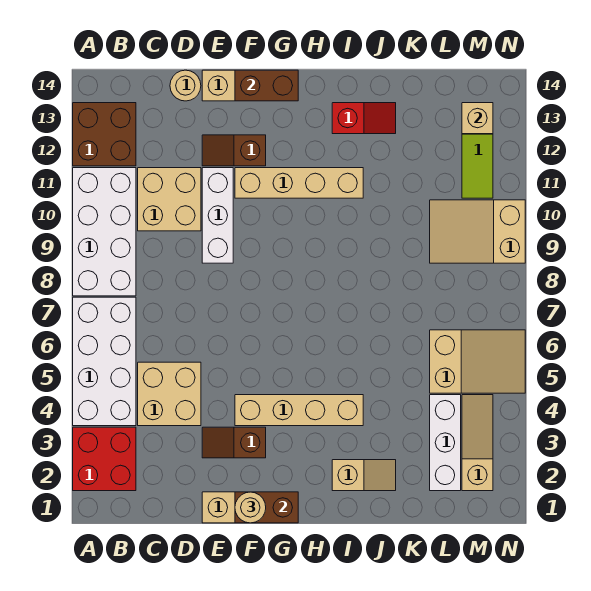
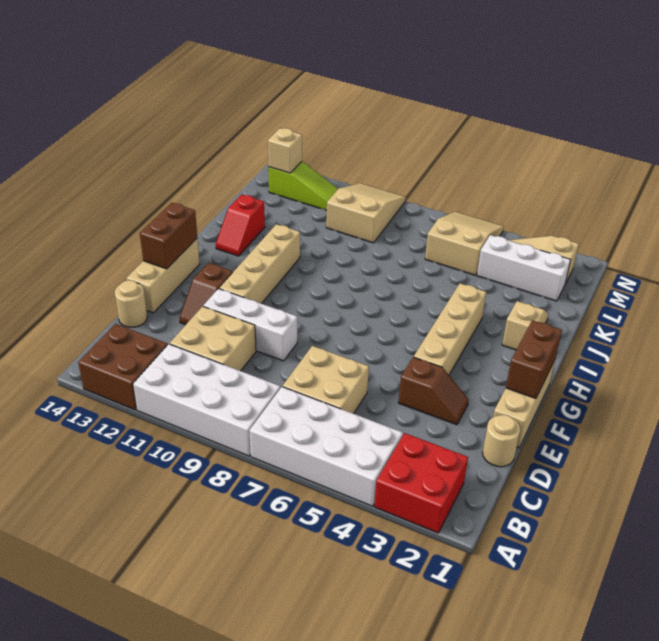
tan 2x2 brick [138,362,201,426] -> tan 2x2 brick moved to [283,346,369,414]
brown 1x2 slope [202,427,266,458] -> brown 1x2 slope turned to [398,357,469,425]
tan 1x1 round brick [235,492,266,523] -> tan 1x1 round brick moved to [483,415,520,467]
red 1x2 slope [332,103,396,134] -> red 1x2 slope turned to [216,195,265,256]
tan 2x3 slope [430,200,525,263] -> tan 2x3 slope turned to [326,183,406,243]

